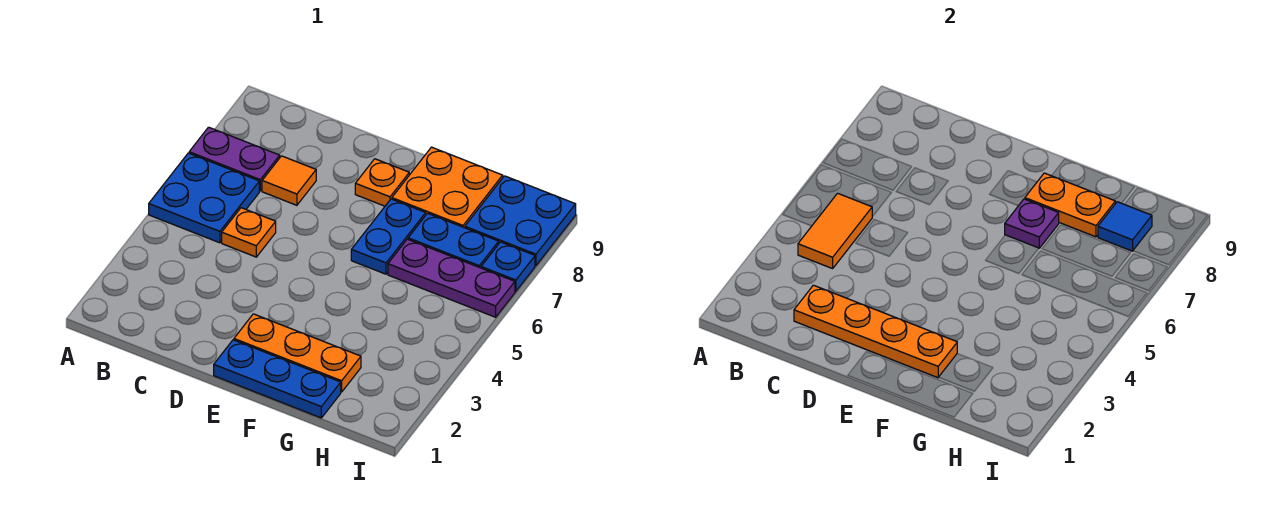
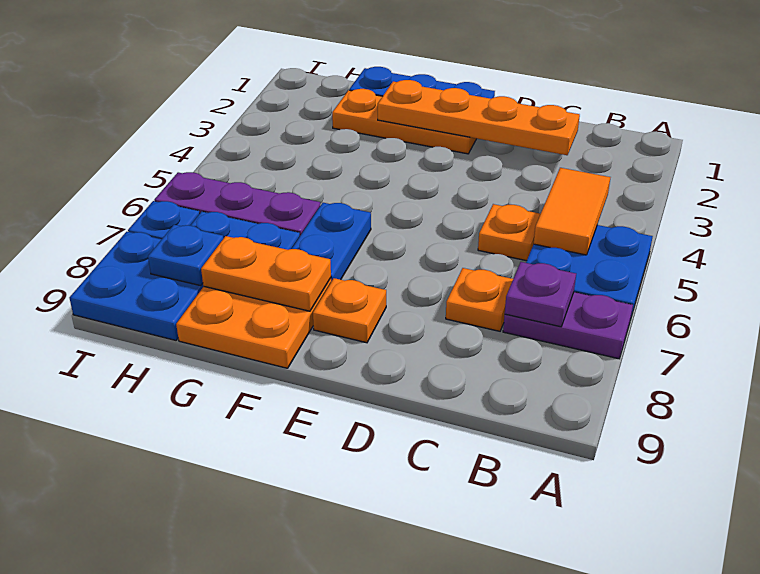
orange 1x1 tile [262,156,316,205] -> orange 1x1 plate [446,268,513,331]
purple 1x1 plate [1005,199,1059,248] -> purple 1x1 plate moved to [505,262,576,327]
blue 1x1 tile [1098,202,1152,251] -> blue 1x1 plate [148,225,223,286]

